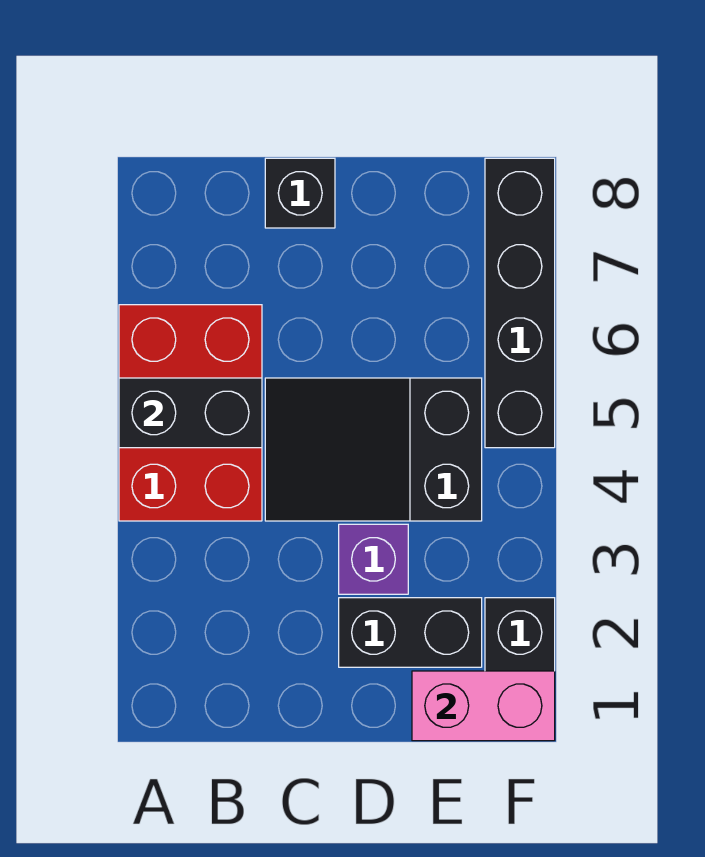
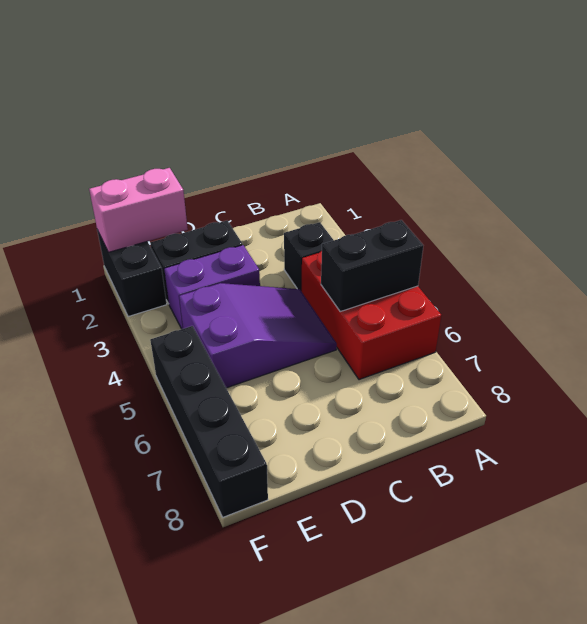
black 2x3 slope [265,378,482,521] -> purple 2x3 slope [179,283,337,388]
black 1x1 brick [265,158,335,228] -> black 1x1 brick moved to [284,222,334,291]
purple 1x1 brick [339,524,408,594] -> purple 1x2 brick [164,245,260,329]

